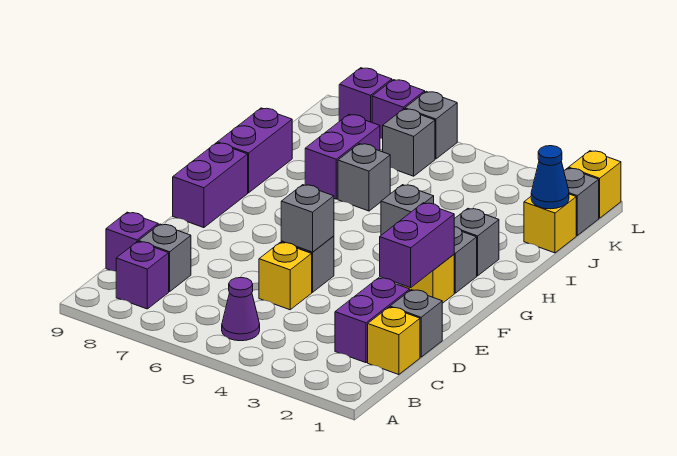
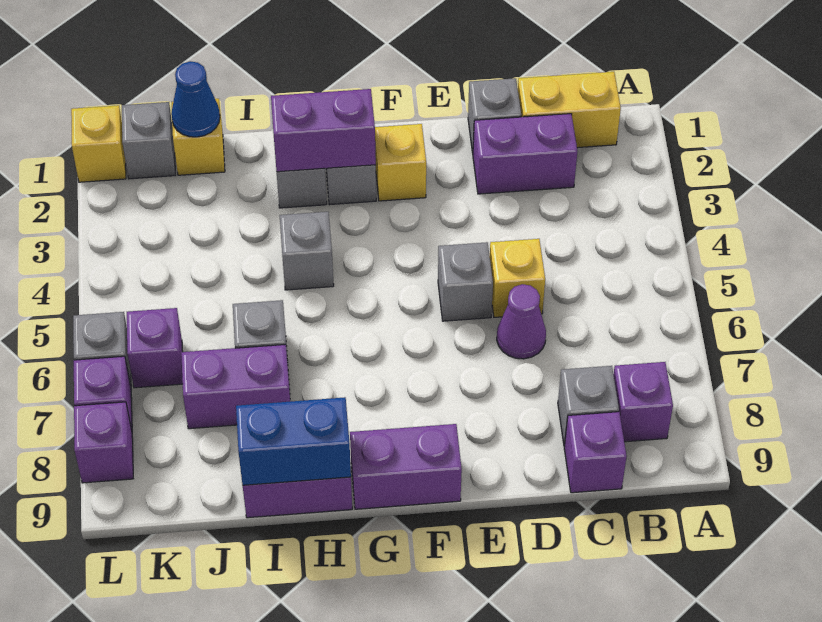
purple 1x1 cone [222,278,260,341] -> purple 1x1 cone moved to [497,284,546,359]
yellow 1x1 brick [368,307,420,375] -> yellow 1x2 brick [518,72,621,148]
purple 1x2 brick [380,203,454,288] -> purple 1x2 brick moved to [271,89,376,172]
grey 1x1 brick [281,185,334,252] -> none
none -> blue 1x2 brick [236,397,351,485]
grey 1x1 brick [383,109,435,176] -> purple 1x1 brick [127,308,183,388]

